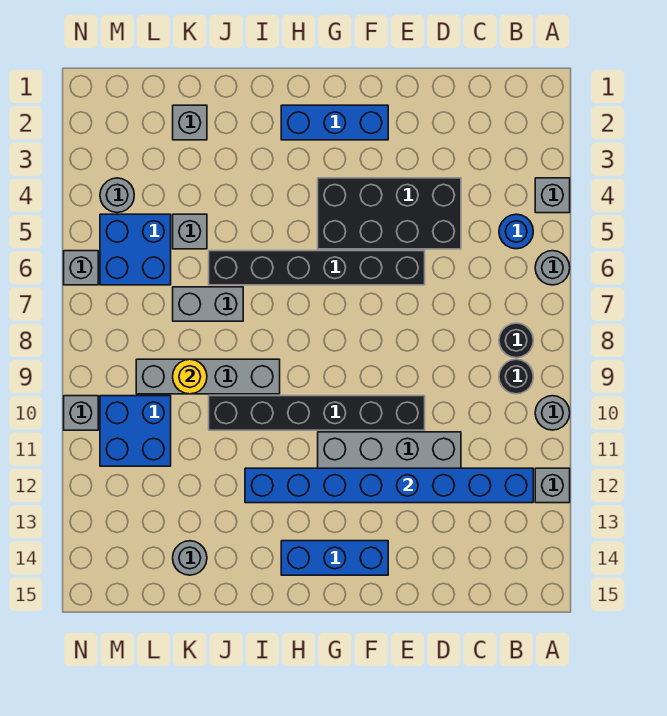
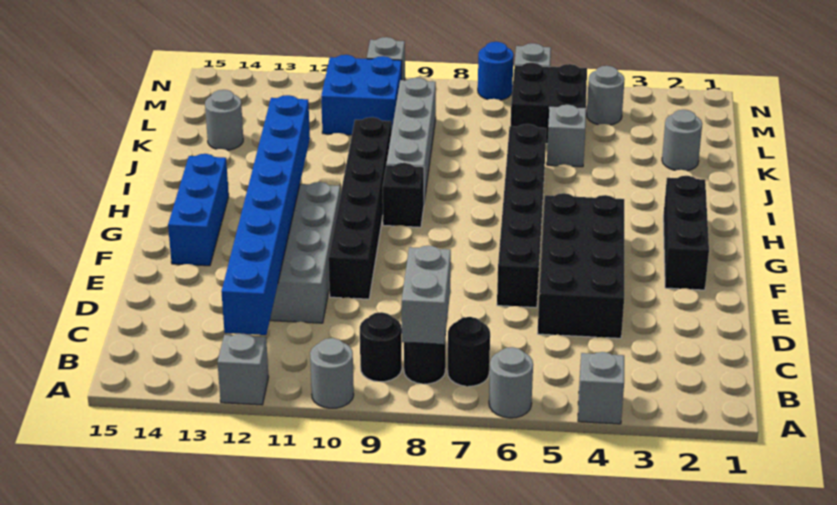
blue 1x1 round brick [499,214,533,249] -> blue 1x1 round brick moved to [478,42,514,100]
none -> black 1x1 round brick [448,317,490,386]
blue 1x3 brick [281,105,388,140] -> black 1x3 brick [663,176,709,290]
none -> black 1x1 brick [383,163,424,227]
grey 1x2 brick [173,287,243,321] -> grey 1x2 brick moved to [402,246,451,344]
grey 1x1 brick [173,105,207,140] -> grey 1x1 round brick [662,110,702,171]
yellow 1x1 round brick [173,359,207,394] -> none
blue 2x2 brick [100,214,171,285] -> black 2x2 brick [511,63,587,144]

